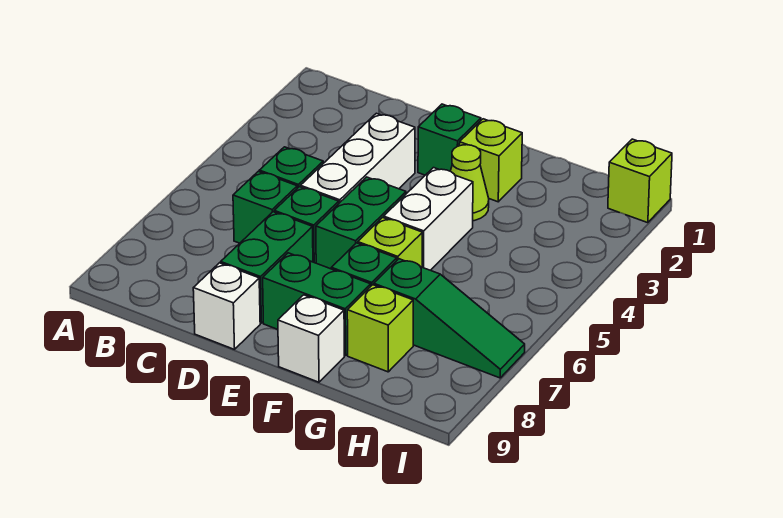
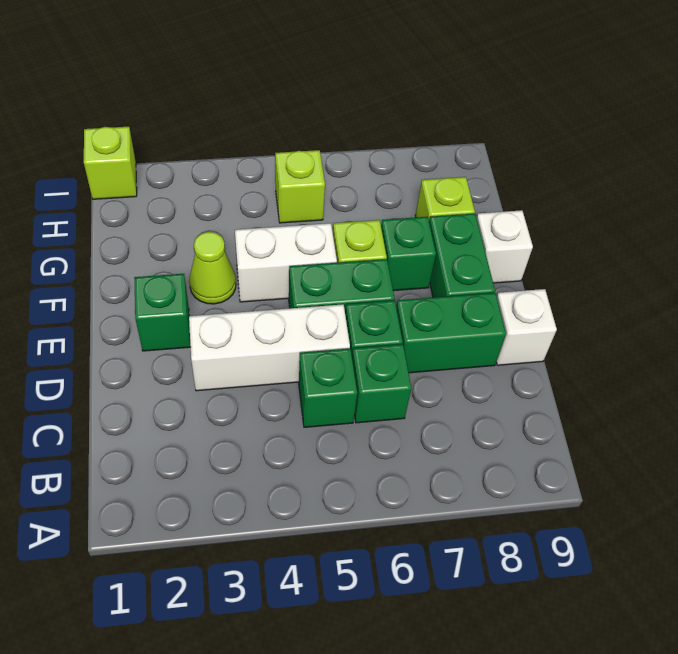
lime 1x1 brick [459,119,522,202] -> lime 1x1 brick moved to [275,150,325,223]
green 1x3 slope [374,259,525,378] -> none

